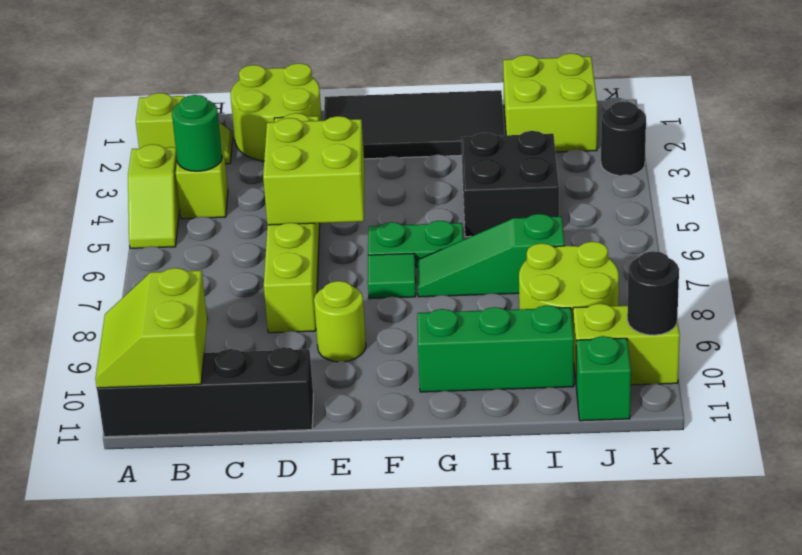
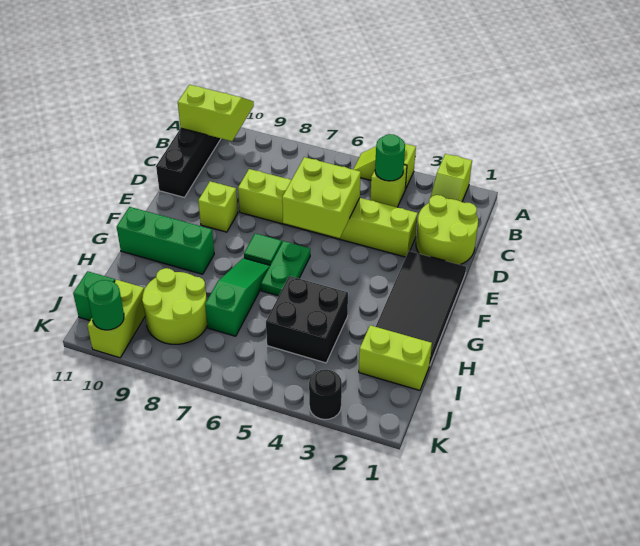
lime 1x1 round brick [314,281,366,362] -> lime 1x1 brick [198,181,238,232]
green 1x3 brick [417,305,574,392] -> green 1x3 brick turned to [117,207,214,274]
lime 2x2 brick [503,53,597,152] -> lime 1x2 brick [359,325,432,390]
black 1x1 round brick [627,251,679,335] -> green 1x1 round brick [87,280,124,330]

